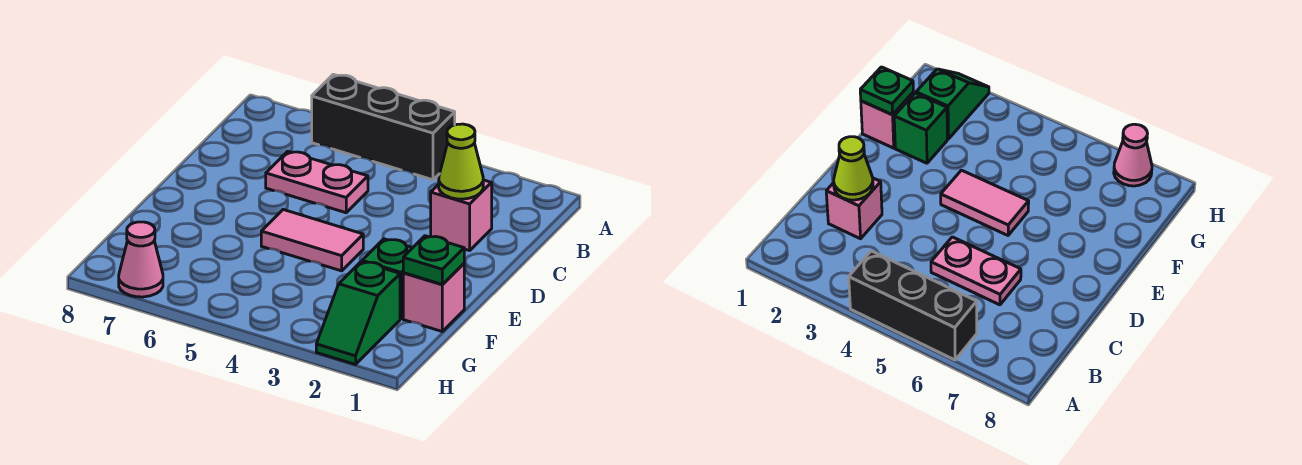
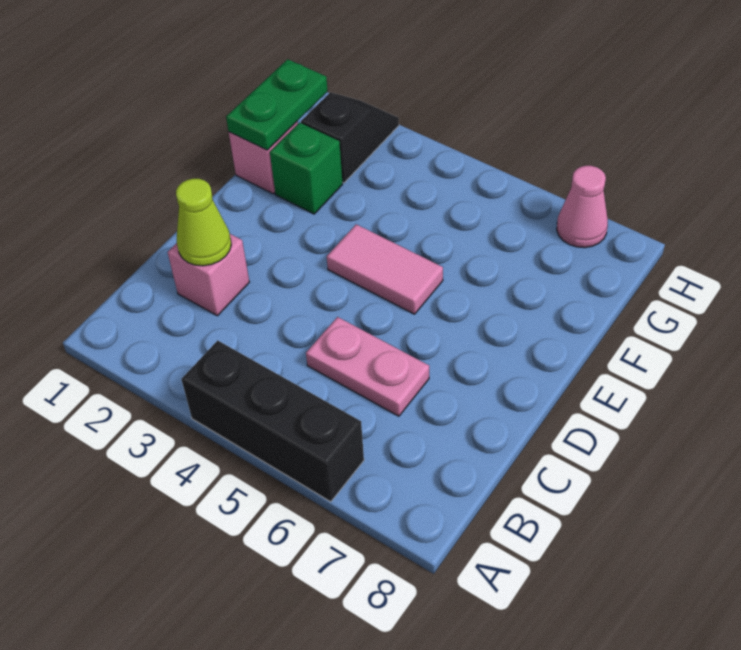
green 1x1 plate [403,236,464,285] -> green 1x2 plate [226,59,328,150]
green 1x2 slope [316,262,400,364] -> black 1x2 slope [301,92,399,183]

